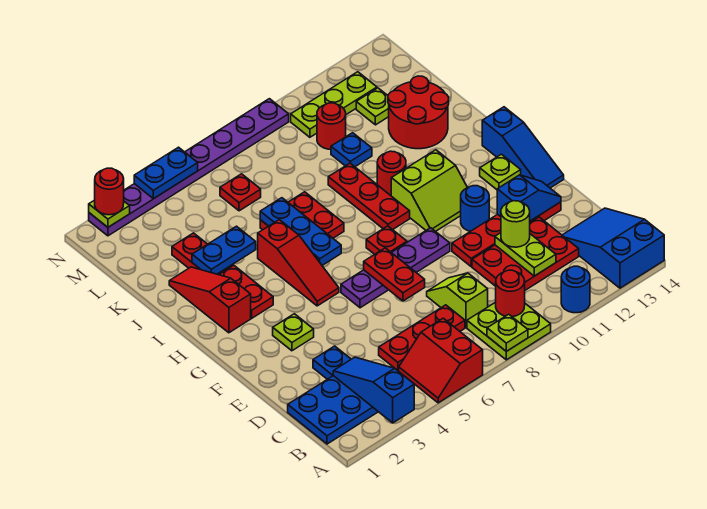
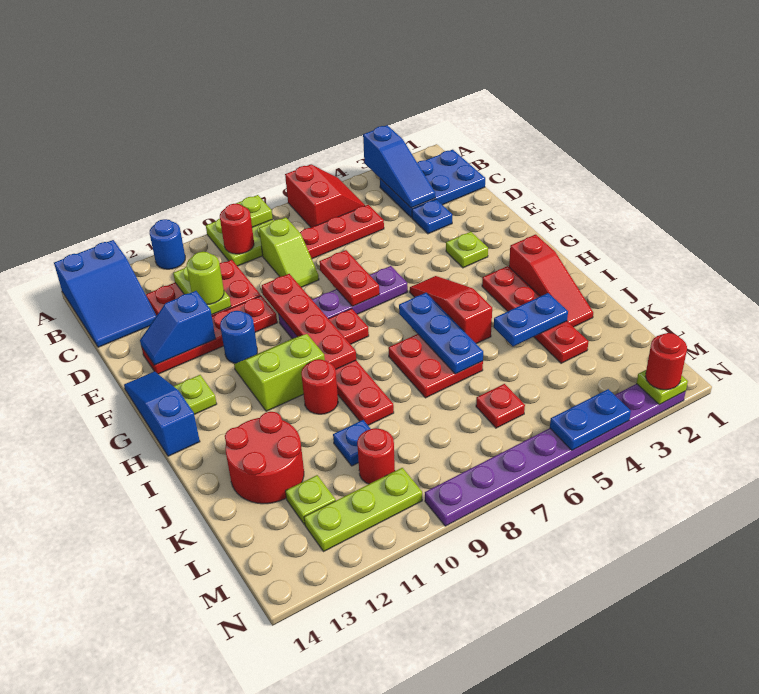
none -> red 1x4 plate [262,274,356,369]

